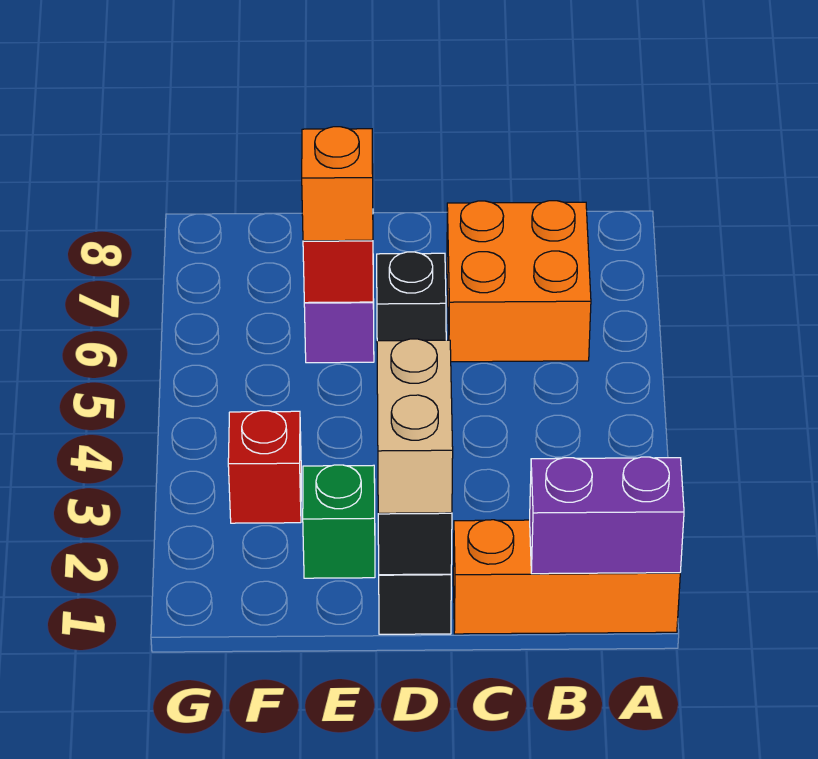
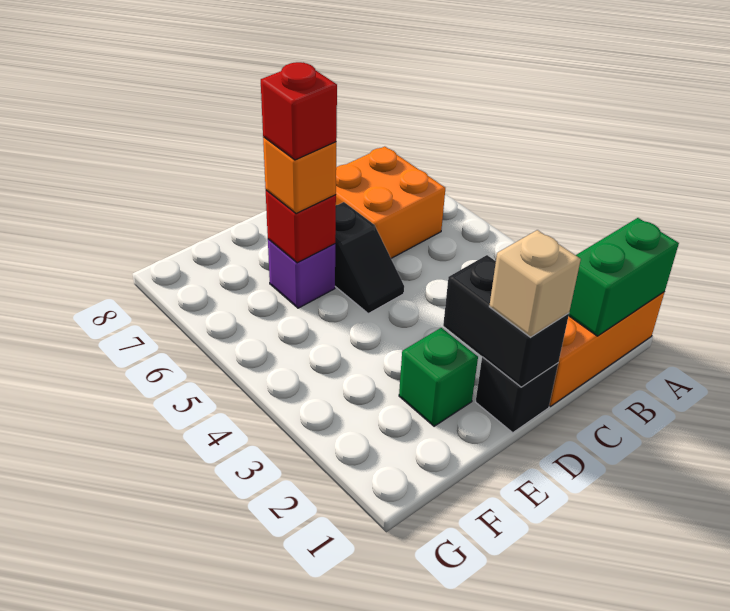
purple 1x2 brick [530,457,684,574] -> green 1x2 brick [569,218,679,336]
tan 1x2 brick [377,339,453,513] -> tan 1x1 brick [489,230,581,337]
red 1x1 brick [228,411,301,523] -> red 1x1 brick moved to [261,62,337,160]

